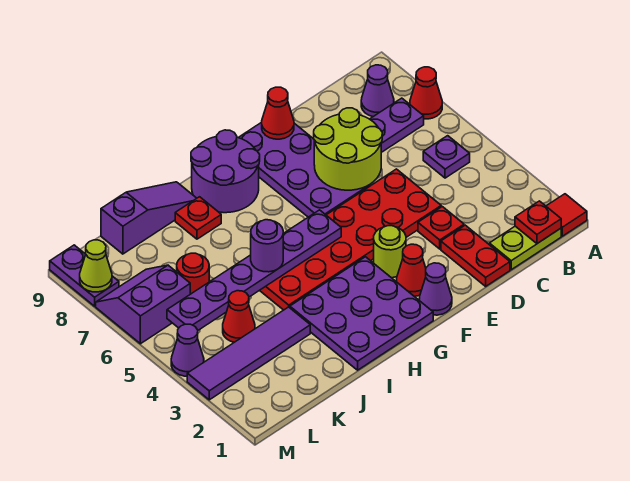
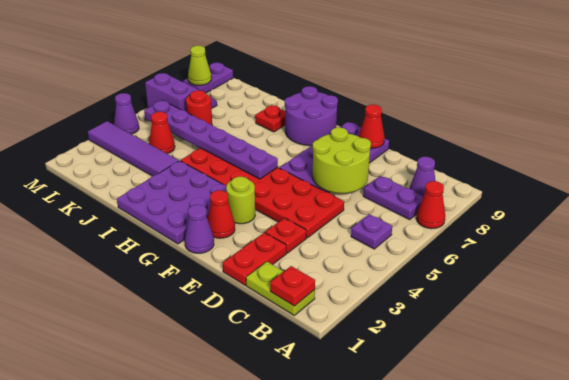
red 1x1 tile [546,194,587,236] -> none
purple 1x1 round brick [251,220,283,272] -> none
purple 1x3 slope [101,182,197,254] -> none

